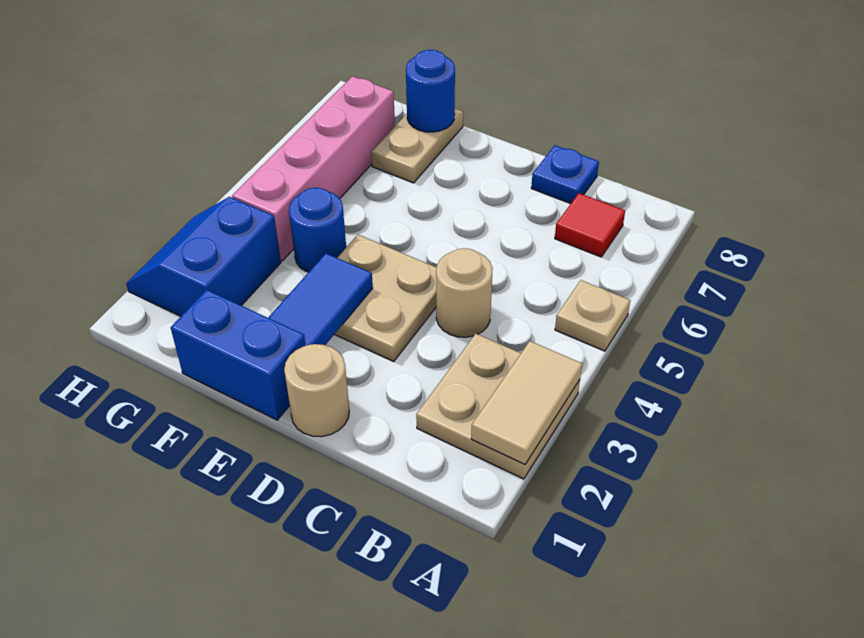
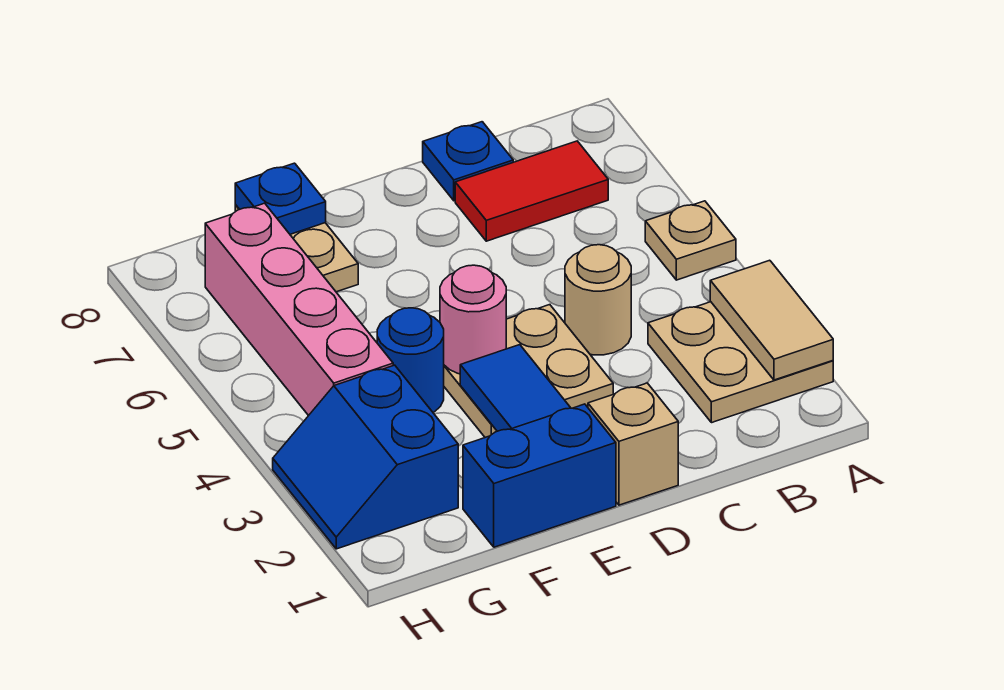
red 1x1 tile [555,193,625,257] -> red 1x2 tile [455,141,608,241]
tan 1x1 round brick [284,344,349,437] -> tan 1x1 brick [588,383,678,505]
none -> pink 1x1 round brick [440,265,506,374]
blue 1x1 round brick [406,50,455,132] -> blue 1x1 plate [235,163,326,234]

